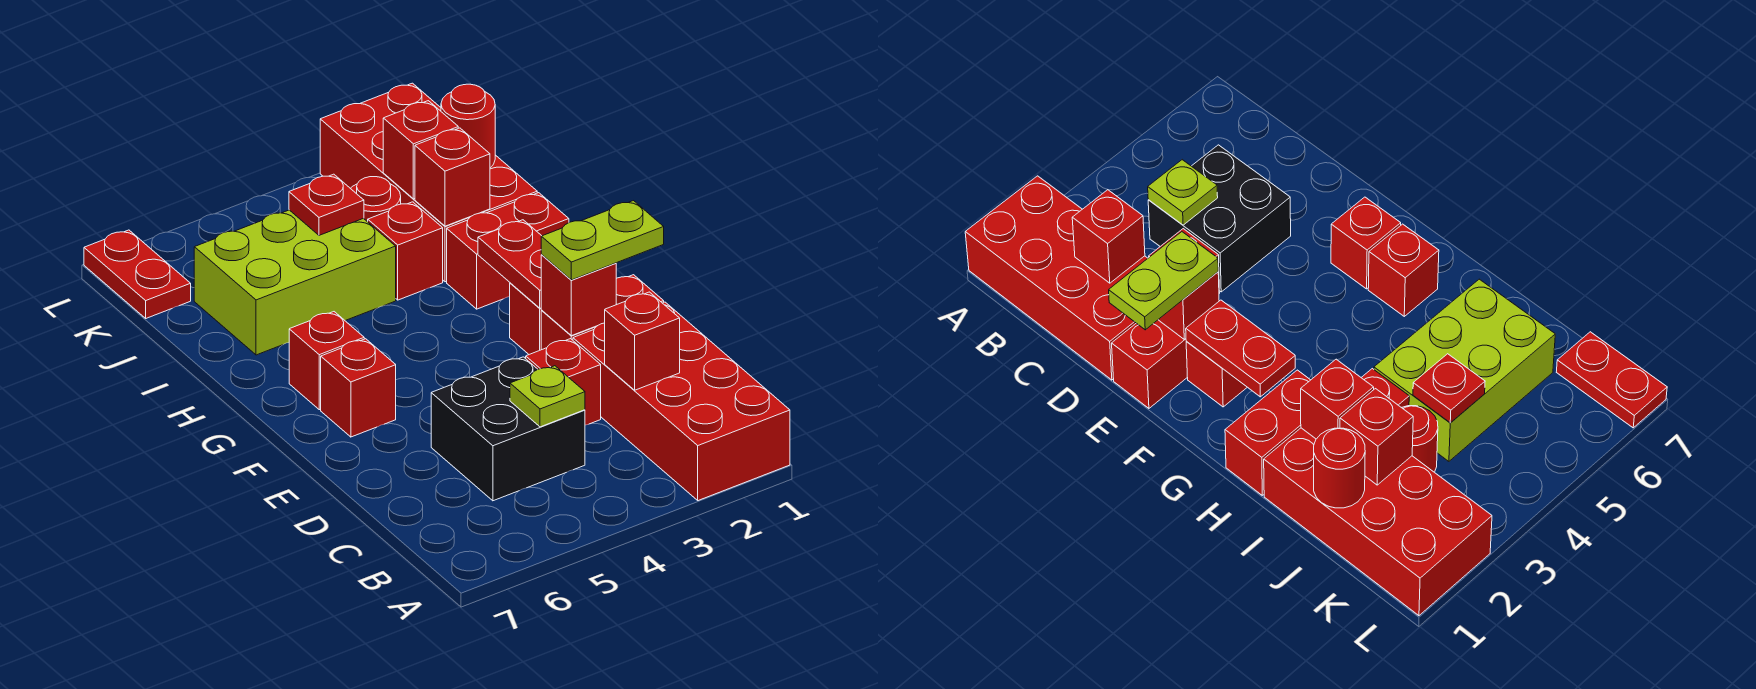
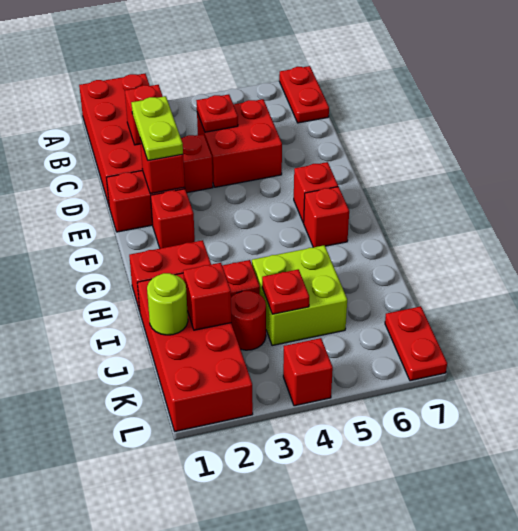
black 2x2 brick [431,357,585,501] -> red 2x2 brick [197,99,282,187]
lime 1x1 plate [510,366,585,427] -> red 1x1 plate [196,94,238,132]
lime 1x2 plate [541,201,664,280] -> lime 1x2 plate turned to [131,96,183,161]
red 1x2 plate [478,220,542,308] -> red 1x2 plate moved to [279,66,329,123]
red 1x1 brick [415,128,490,226] -> red 1x1 brick moved to [283,338,333,406]
lime 2x3 brick [194,210,396,355] -> lime 2x2 brick [252,245,347,346]
red 1x1 round brick [441,84,495,168] -> lime 1x1 round brick [147,273,188,335]

